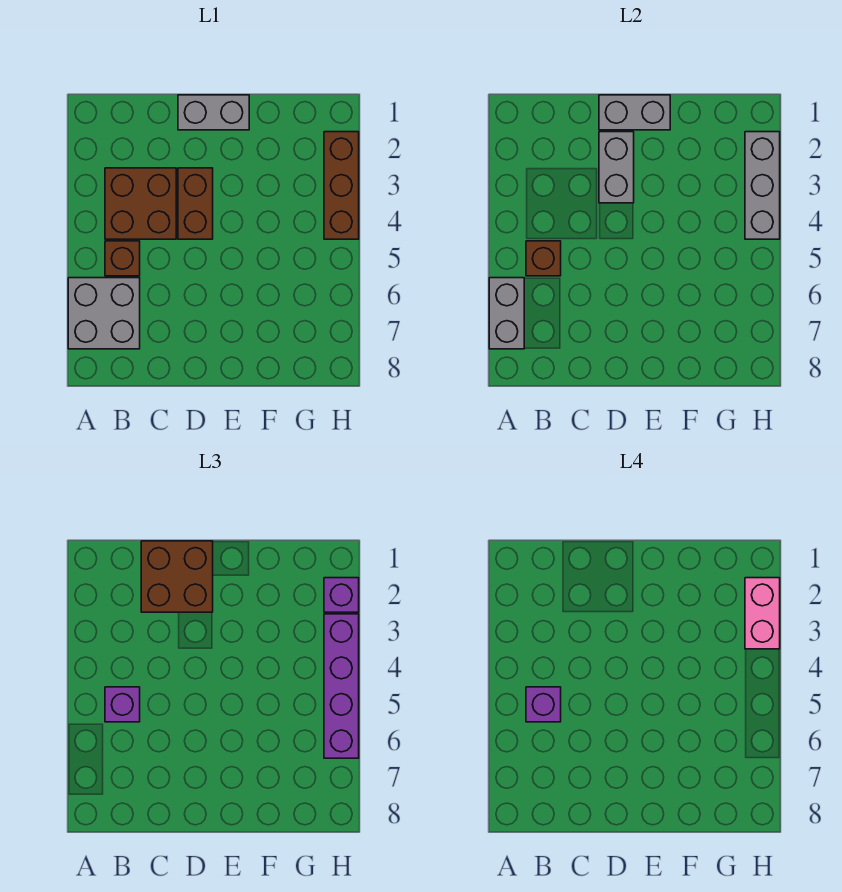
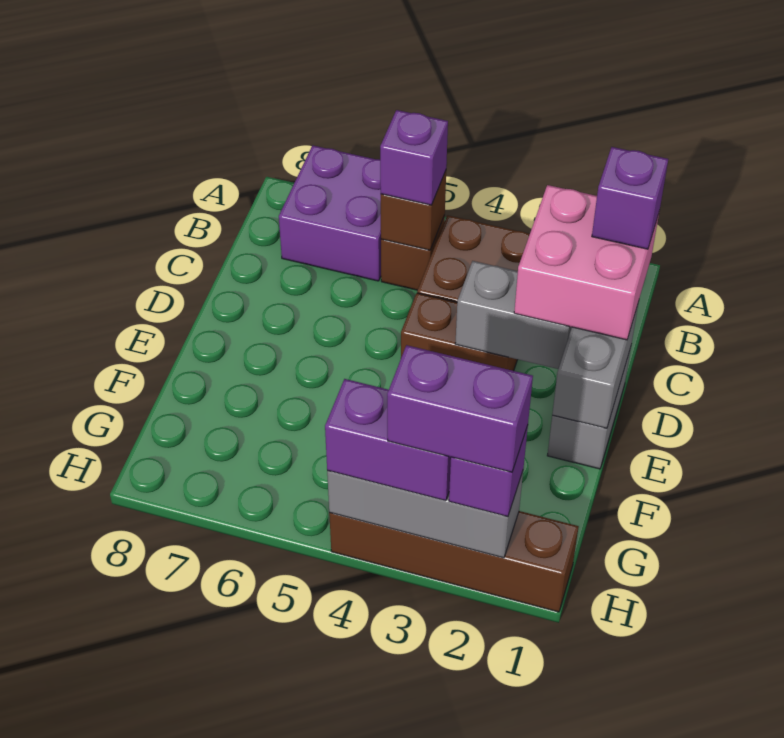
grey 2x2 brick [68,278,140,349] -> purple 2x2 brick [279,145,381,281]
grey 1x2 brick [489,278,524,349] -> none
purple 1x1 brick [526,687,561,722] -> purple 1x1 brick moved to [592,147,668,249]
brown 2x2 brick [141,541,213,612] -> pink 2x2 brick [514,185,659,340]
brown 1x3 brick [324,132,359,239] -> brown 1x4 brick [329,511,579,612]
pink 1x2 brick [745,578,780,649] -> purple 1x2 brick [387,345,533,472]
purple 1x4 brick [324,614,359,758] -> purple 1x2 brick [325,379,451,501]

